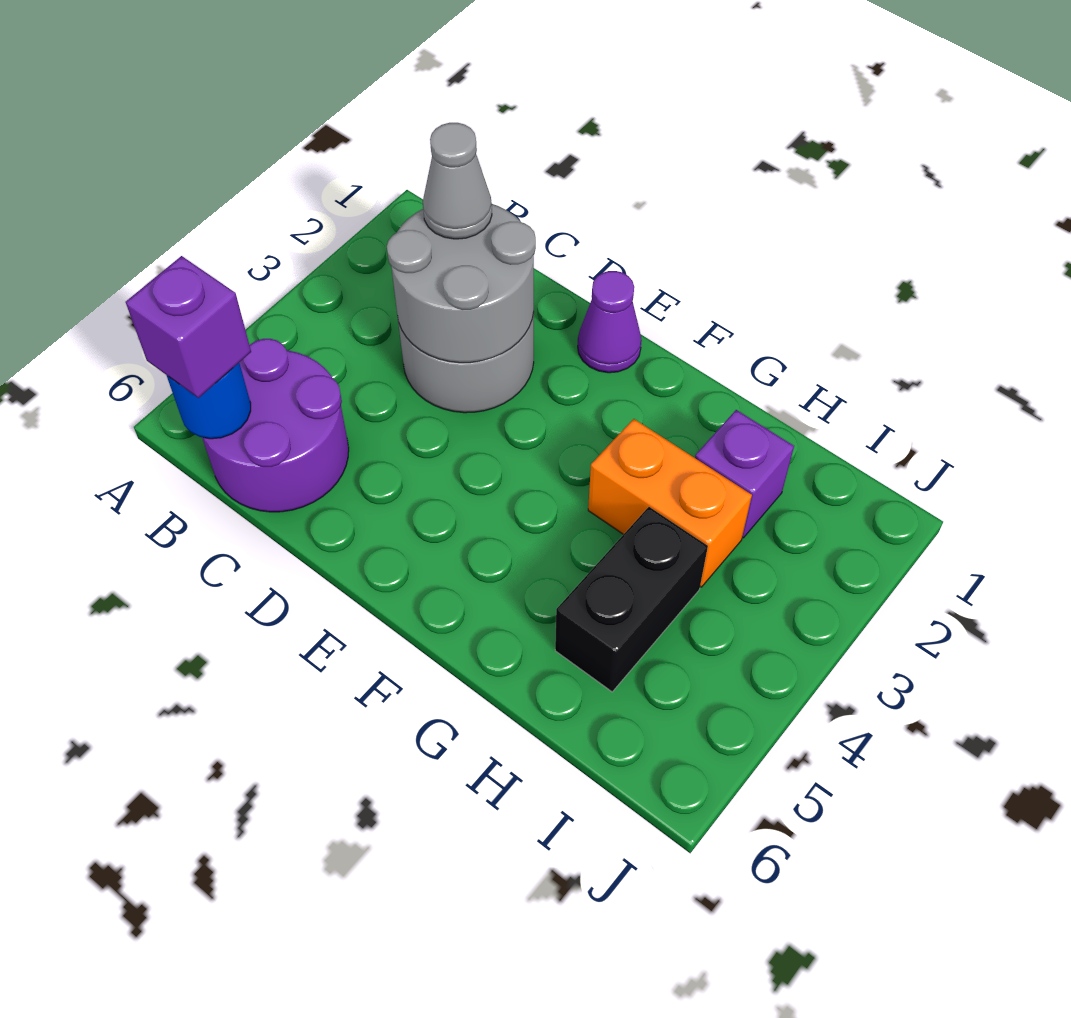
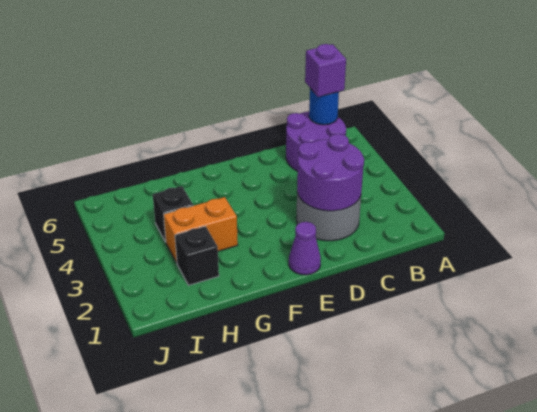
grey 2x2 round brick [387,204,536,363] -> purple 2x2 round brick [297,134,364,211]
grey 1x1 cone [423,123,492,239] -> none
purple 1x1 brick [695,410,794,538] -> black 1x1 brick [175,226,219,285]
black 1x2 brick [555,507,708,692] -> black 1x1 brick [153,186,193,242]

